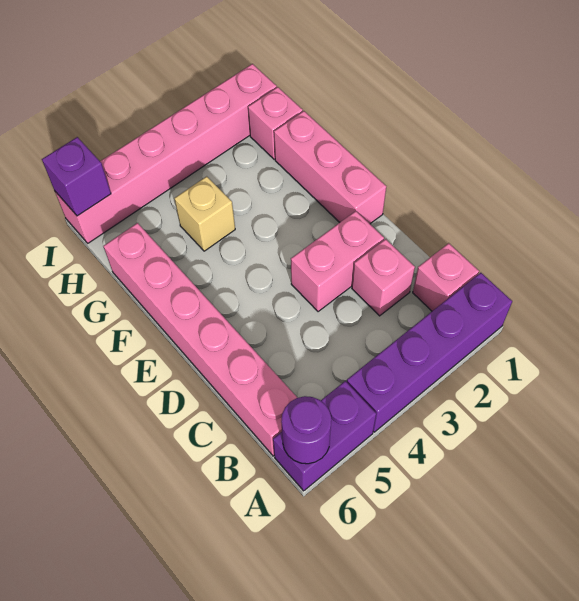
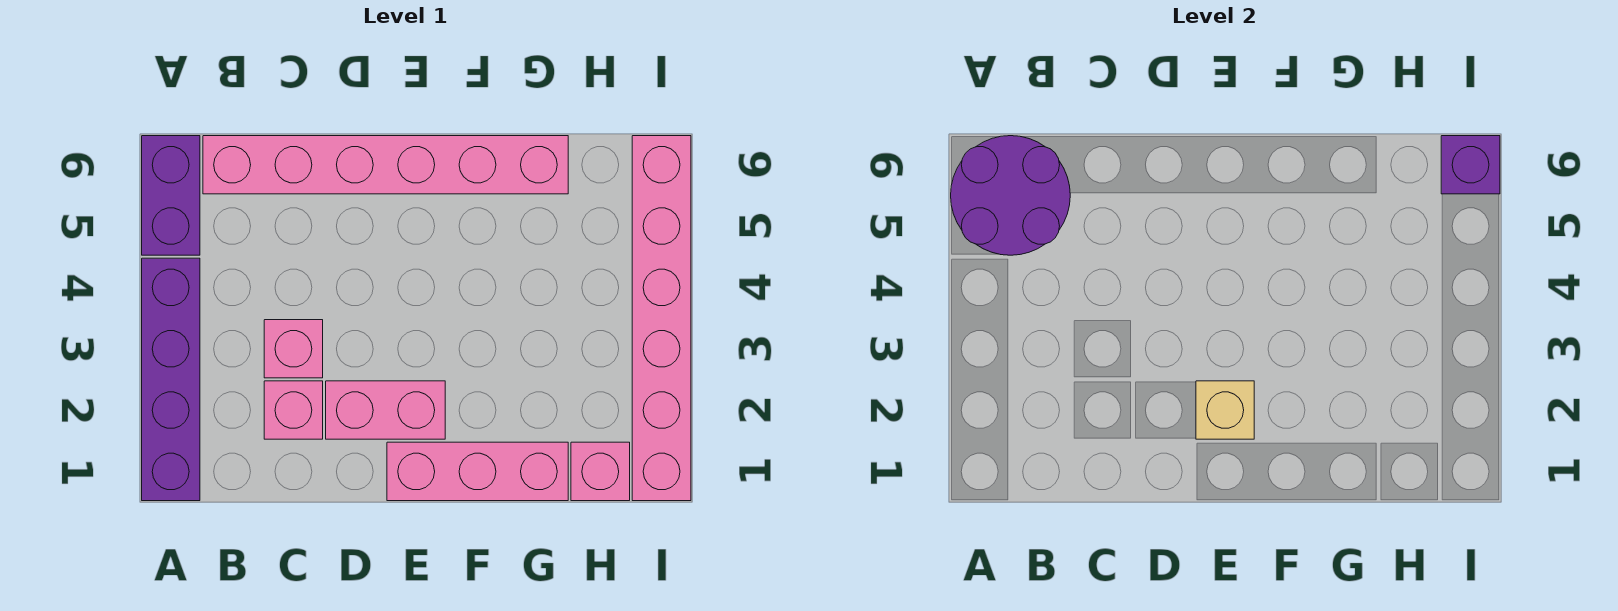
purple 1x1 round brick [281,396,331,464] -> purple 2x2 round brick [951,136,1070,255]
pink 1x1 brick [413,243,479,311] -> pink 1x1 brick moved to [264,320,323,378]
pink 1x2 brick [291,211,384,312] -> pink 1x2 brick turned to [326,381,445,439]
tan 1x1 brick [175,176,235,251] -> tan 1x1 brick moved to [1196,381,1254,439]

